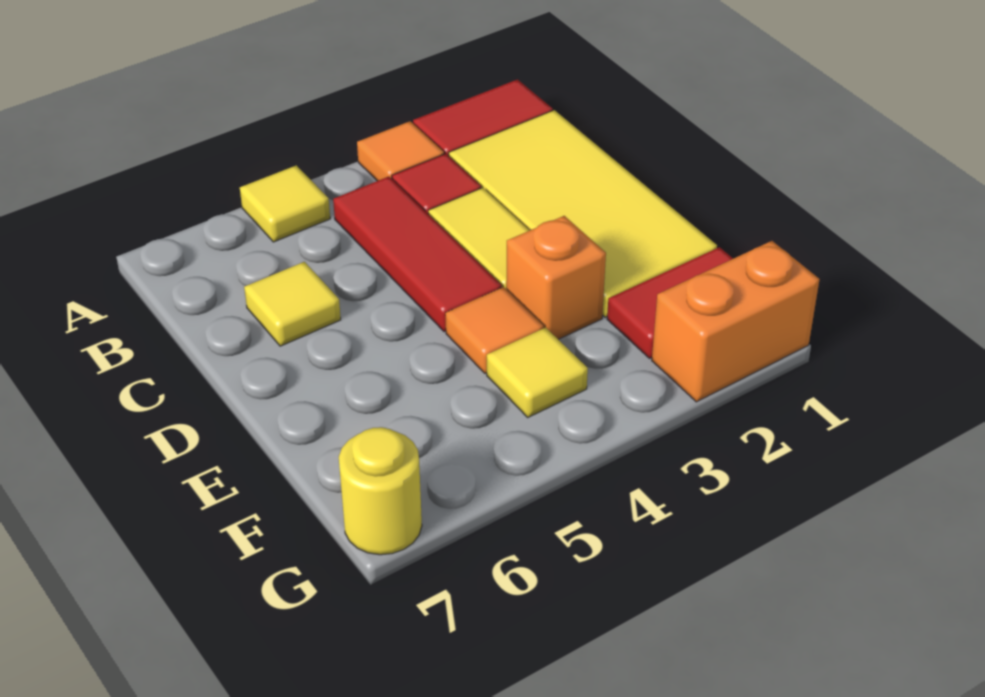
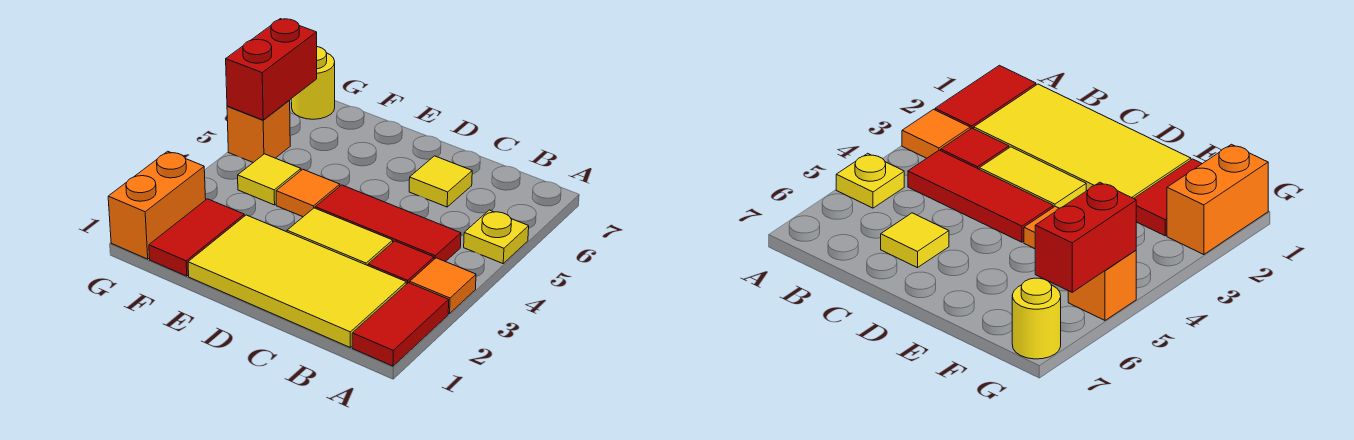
yellow 1x1 tile [240,165,330,242] -> yellow 1x1 plate [464,210,529,263]
orange 1x1 brick [506,216,606,339] -> orange 1x1 brick moved to [227,101,290,162]
none -> red 1x2 brick [226,19,317,120]

